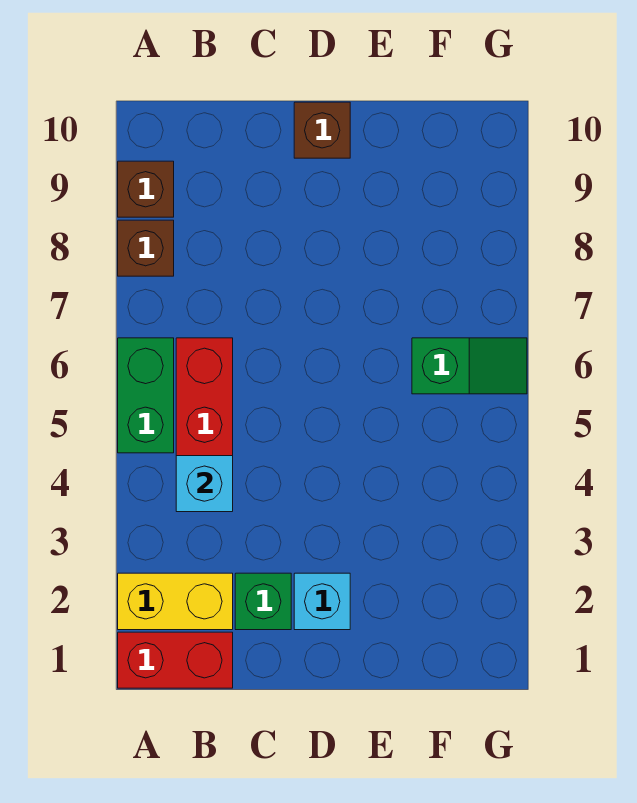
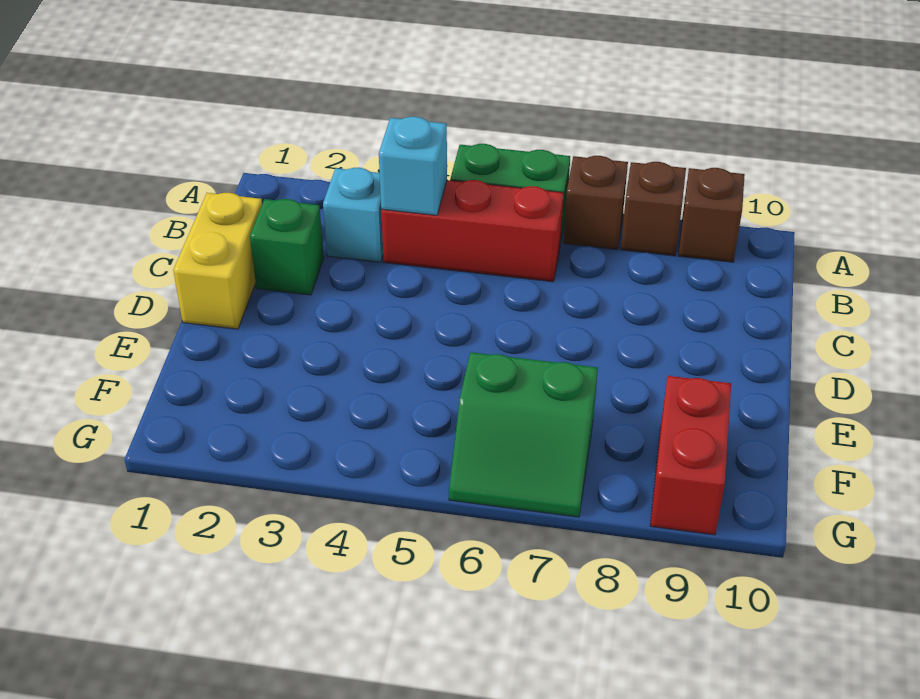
red 1x2 brick [118,632,233,688] -> red 1x2 brick moved to [650,376,731,535]
yellow 1x2 brick [118,573,233,630] -> yellow 1x2 brick moved to [173,193,262,329]
cyan 1x1 brick [294,573,350,630] -> cyan 1x1 brick moved to [323,168,383,262]
brown 1x1 brick [294,102,350,158] -> brown 1x1 brick moved to [564,156,628,250]
green 1x2 slope [412,338,527,394] -> green 2x2 slope [449,352,598,517]

